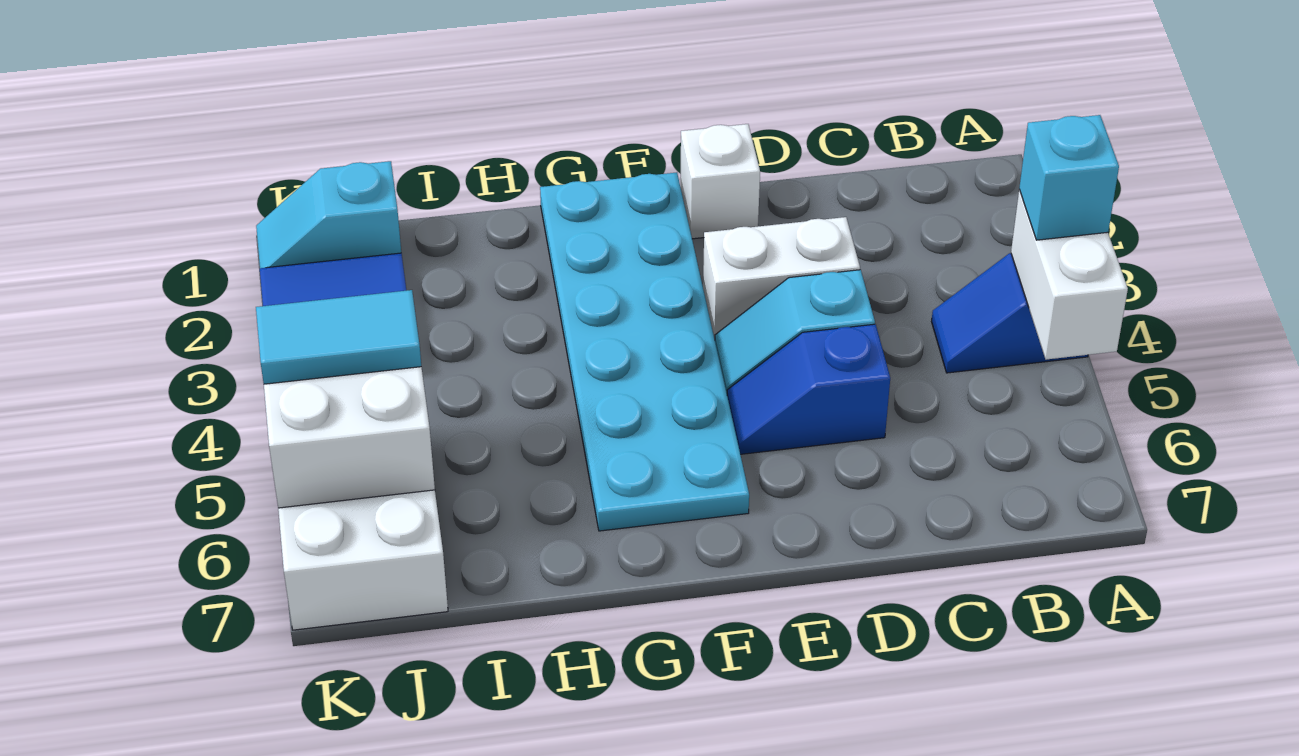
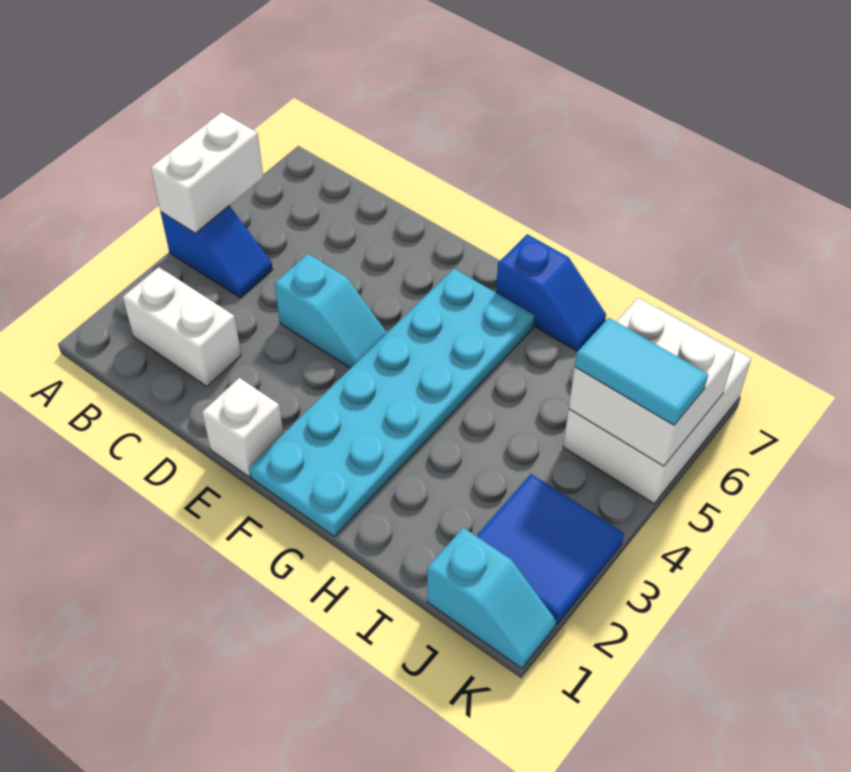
cyan 1x1 brick [1019,115,1119,240] -> none
white 1x2 brick [703,217,860,339] -> white 1x2 brick moved to [123,267,241,387]
blue 1x2 slope [727,324,890,454] -> blue 1x2 slope moved to [496,234,606,351]

